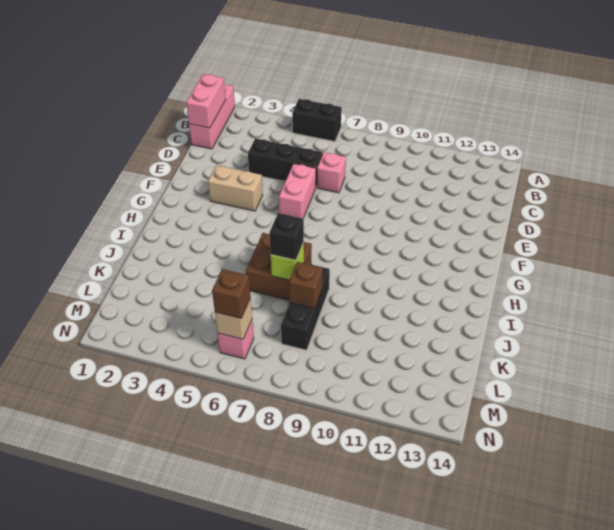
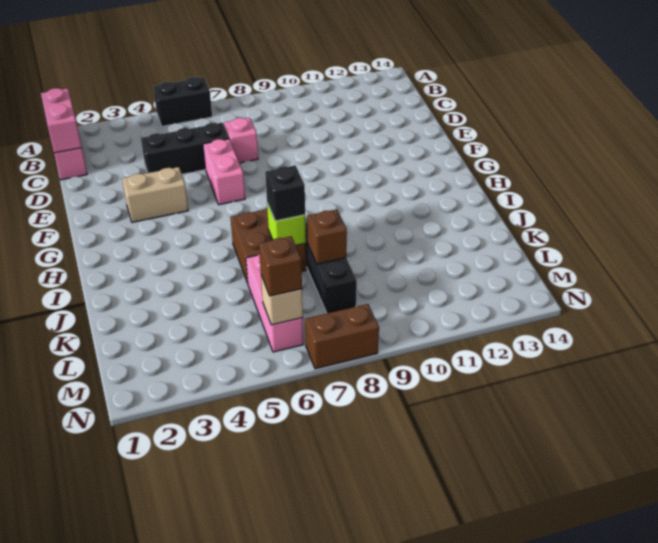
pink 1x1 brick [218,320,254,359] -> pink 1x3 brick [246,254,304,352]
none -> brown 1x2 brick [305,304,379,369]

